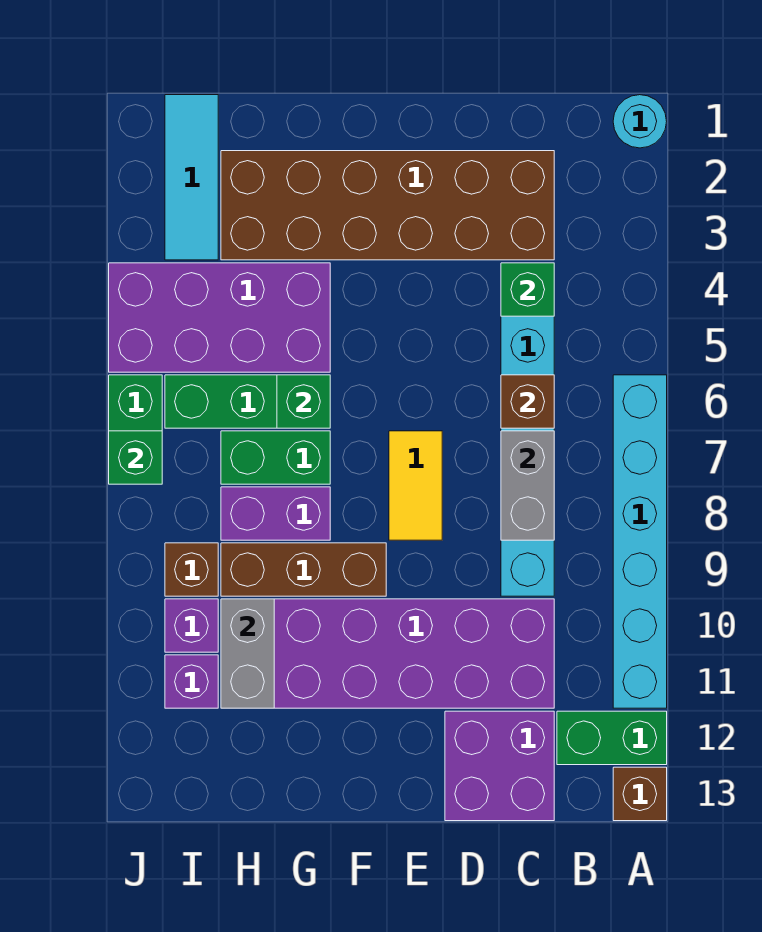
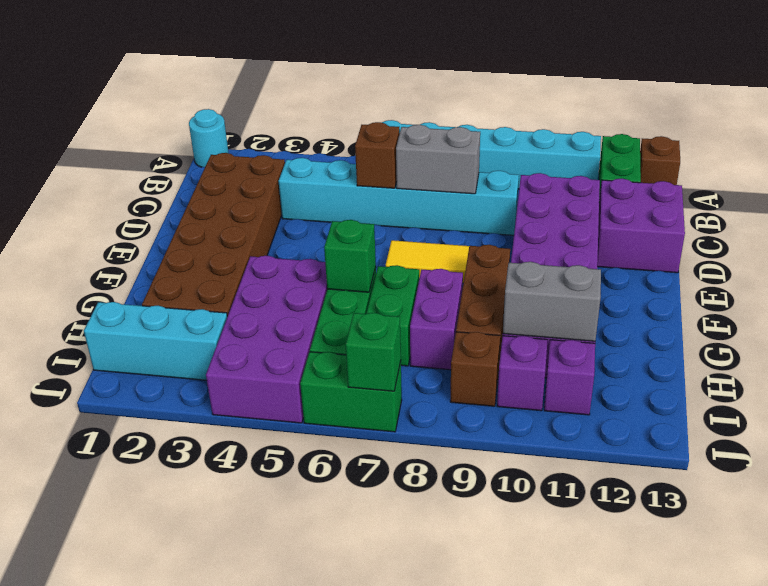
green 1x1 brick [501,263,554,316] -> none
cyan 1x3 tile [165,95,218,260] -> cyan 1x3 brick [84,302,227,380]

